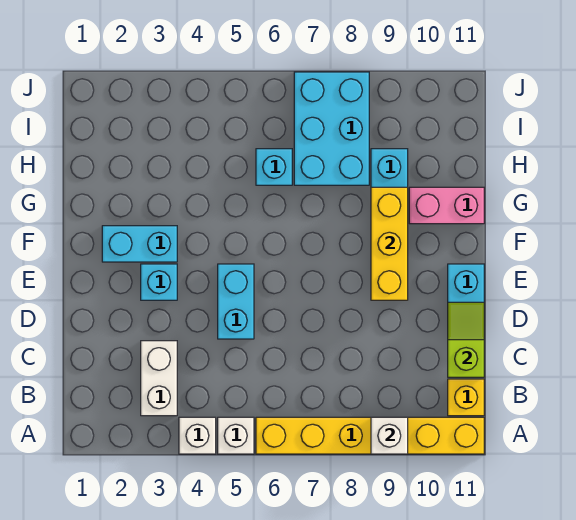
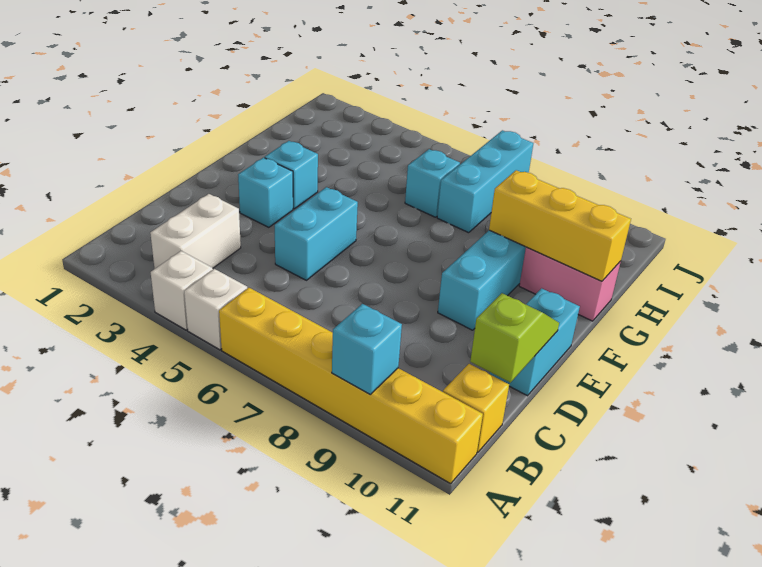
white 1x1 brick [371,417,408,454] -> cyan 1x1 brick [332,304,402,394]
yellow 1x3 brick [371,187,408,300] -> yellow 1x3 brick turned to [489,170,631,281]
cyan 1x2 brick [102,226,177,262] -> cyan 1x1 brick [265,141,318,209]
cyan 2x3 brick [294,72,369,185] -> cyan 1x3 brick [437,130,533,233]

